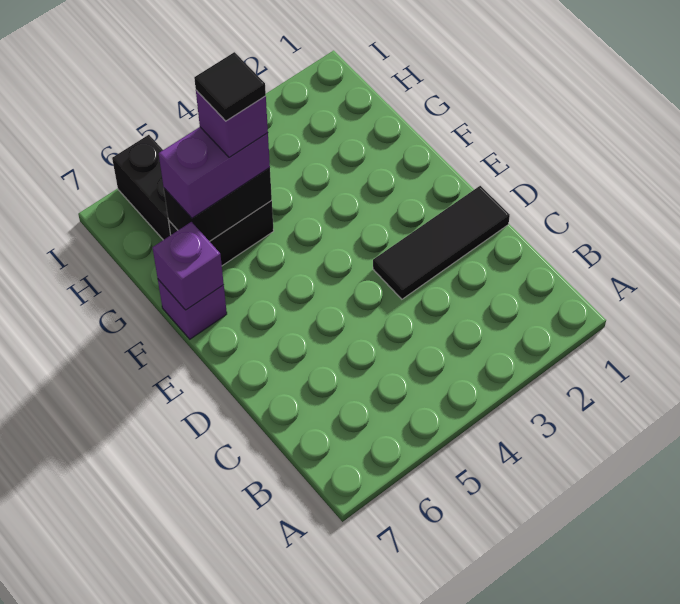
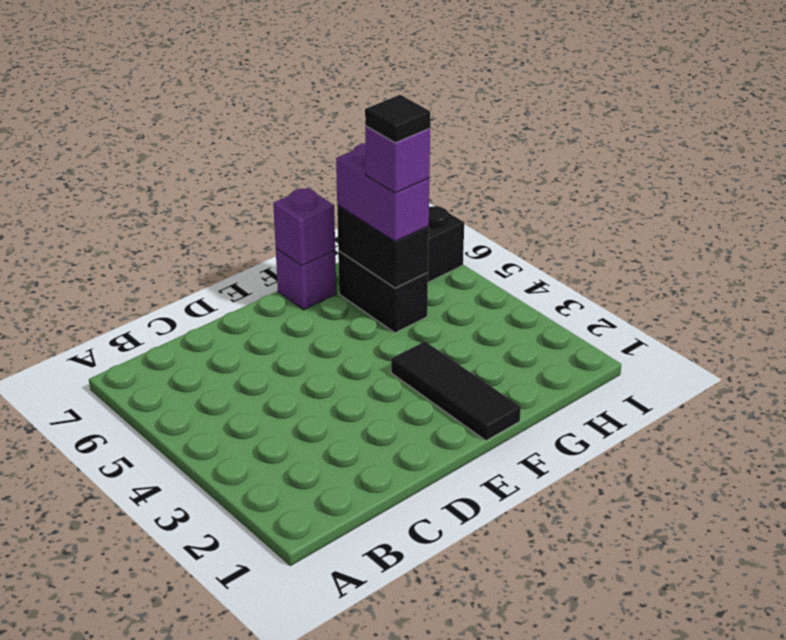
black 1x3 tile [373,186,510,299] -> black 1x3 tile moved to [391,341,521,441]

